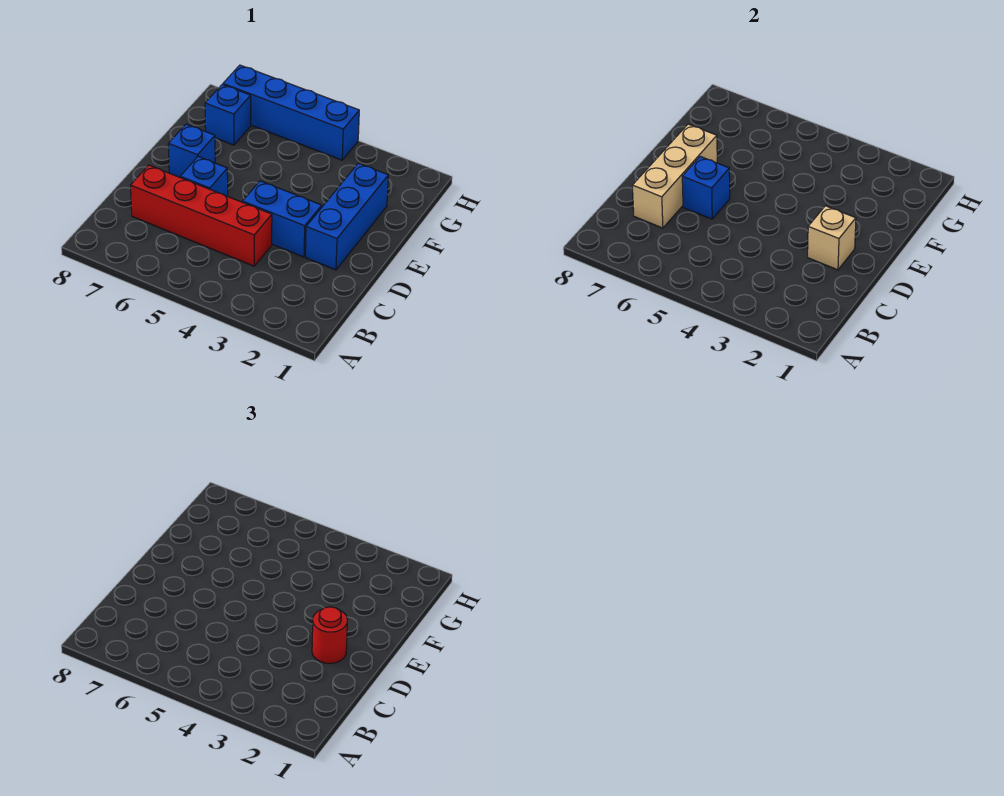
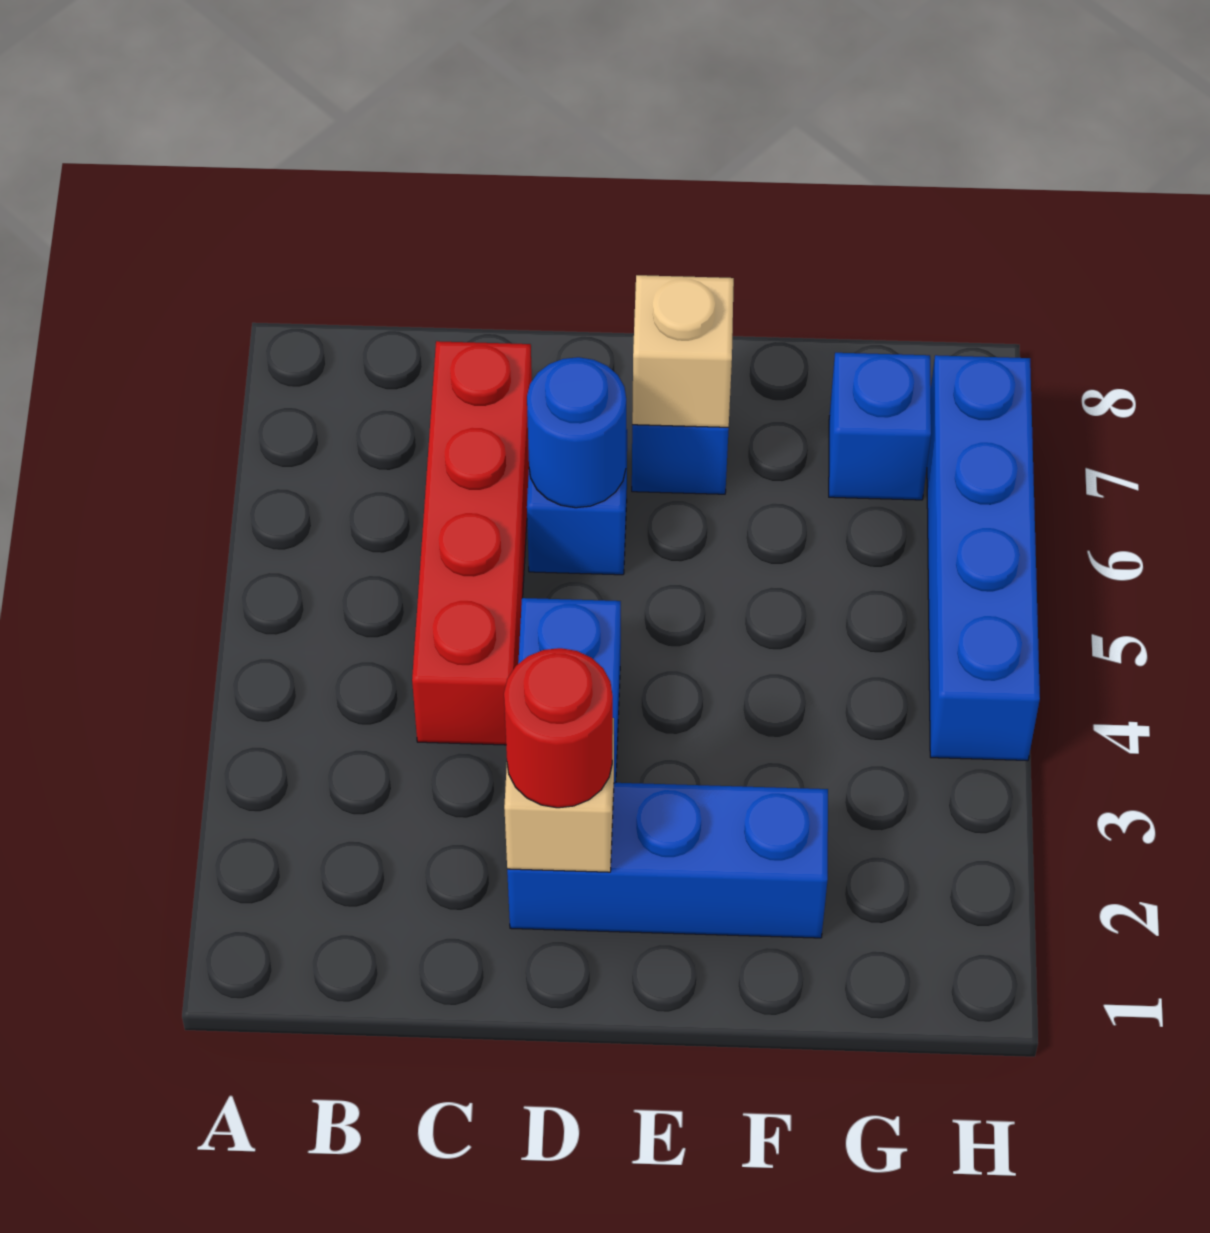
tan 1x3 brick [633,124,717,228] -> tan 1x1 brick [632,275,734,427]
blue 1x1 brick [682,157,730,219] -> blue 1x1 round brick [527,357,626,508]

